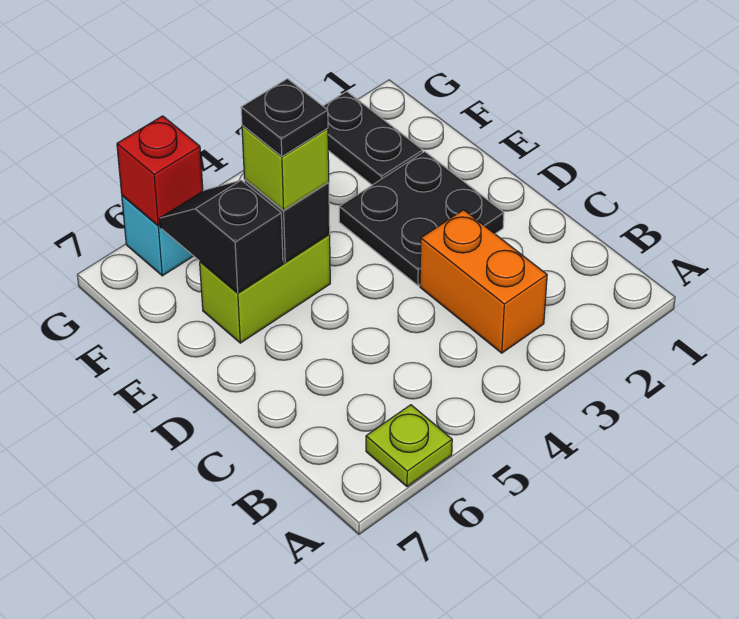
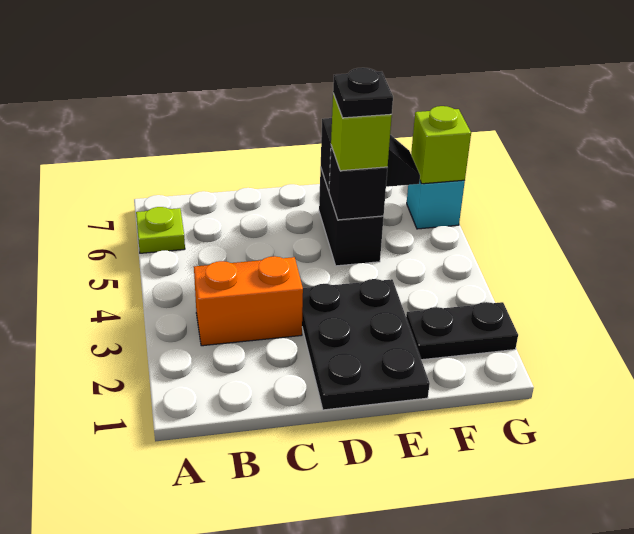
black 2x2 plate [339,152,504,285] -> black 2x3 plate [302,279,430,410]
lime 1x2 brick [200,235,330,343] -> black 1x2 brick [319,167,384,266]
red 1x1 brick [117,116,203,226] -> lime 1x1 brick [411,106,471,184]

